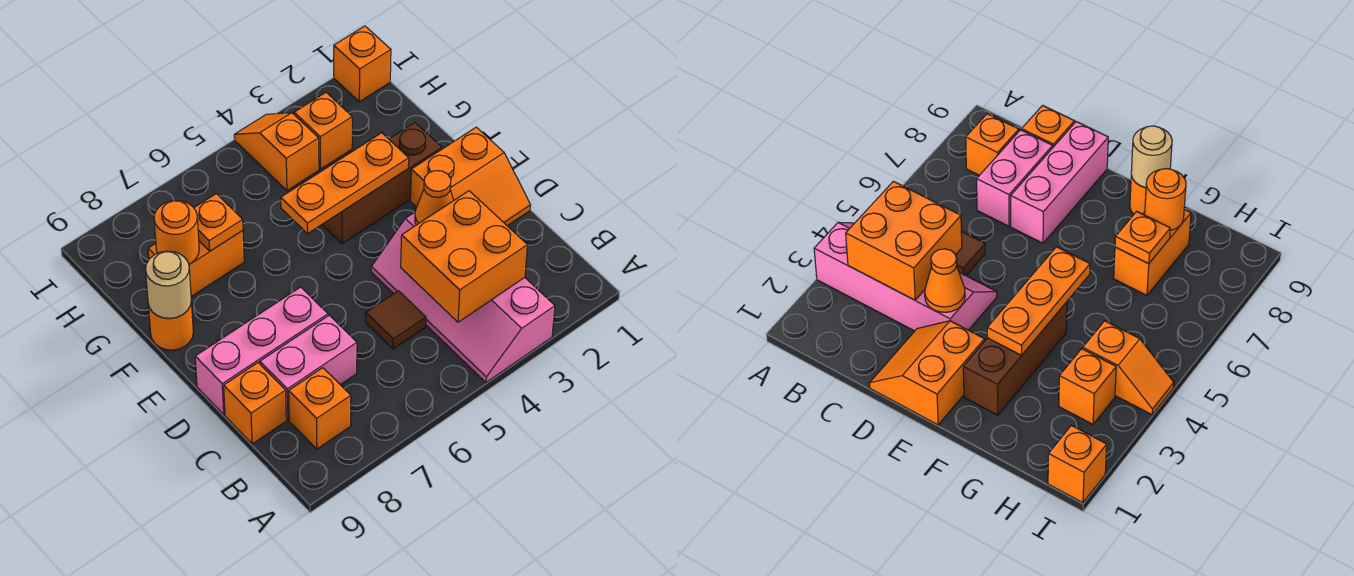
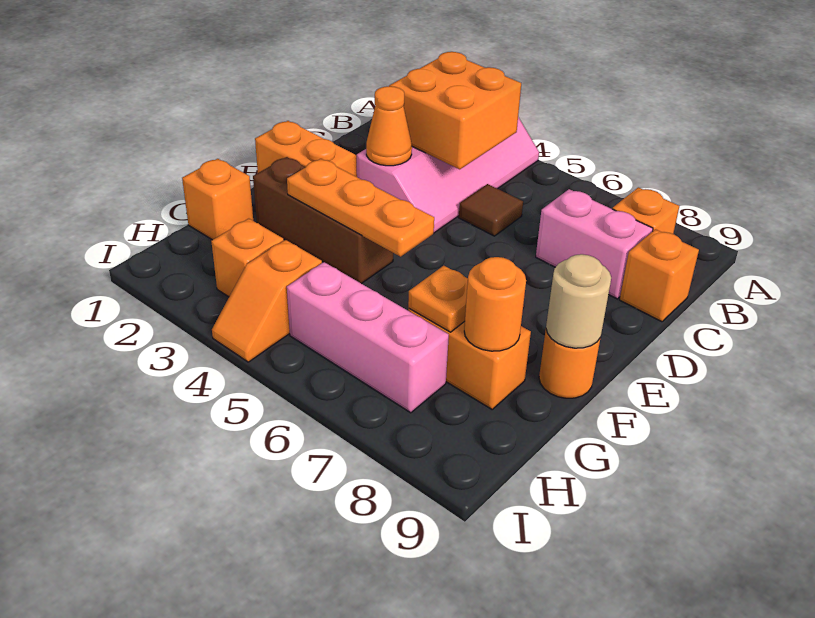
pink 1x3 brick [195,287,328,415] -> pink 1x3 brick moved to [287,262,449,413]
orange 1x1 brick [334,26,391,102] -> orange 1x1 brick moved to [182,159,253,240]

